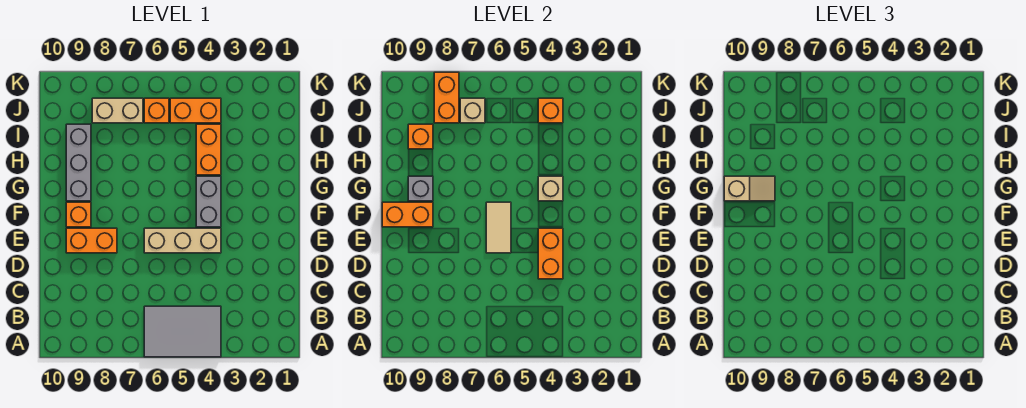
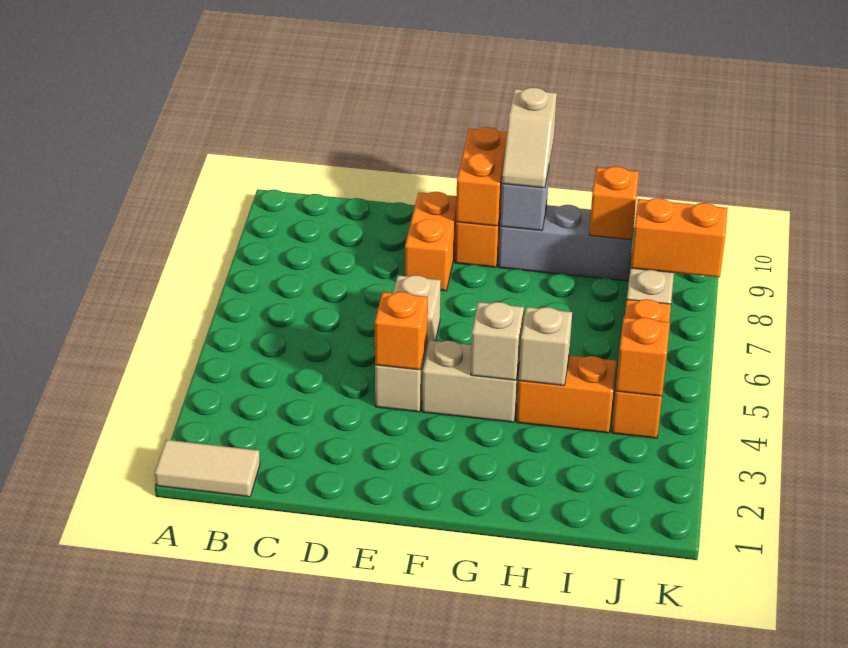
grey 2x3 tile [144,306,221,357] -> none
orange 1x2 brick [538,228,563,279] -> orange 1x1 brick [375,292,428,370]
tan 1x2 tile [486,202,511,253] -> tan 1x2 tile moved to [155,440,260,497]
grey 1x2 brick [196,176,221,227] -> tan 1x2 brick [422,341,520,422]
tan 1x1 brick [460,98,485,123] -> tan 1x1 brick moved to [519,307,572,386]

